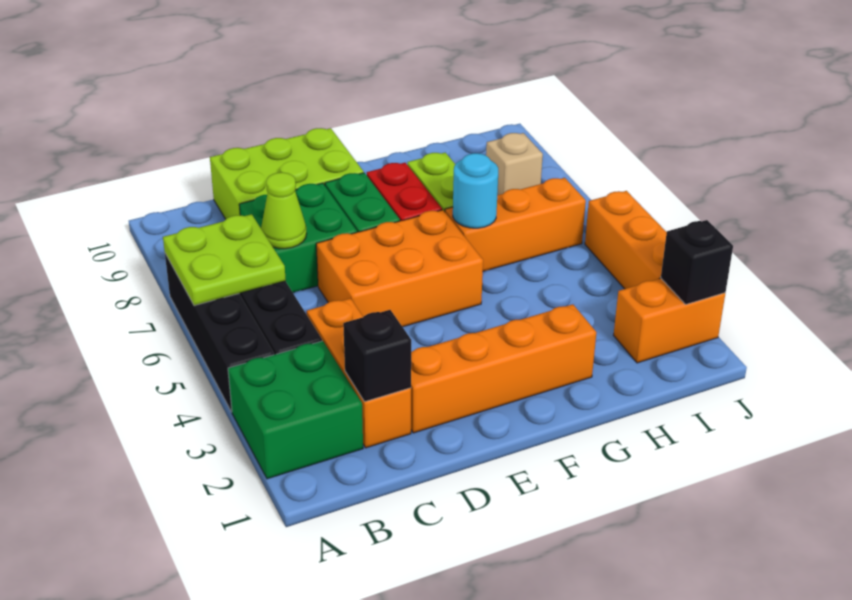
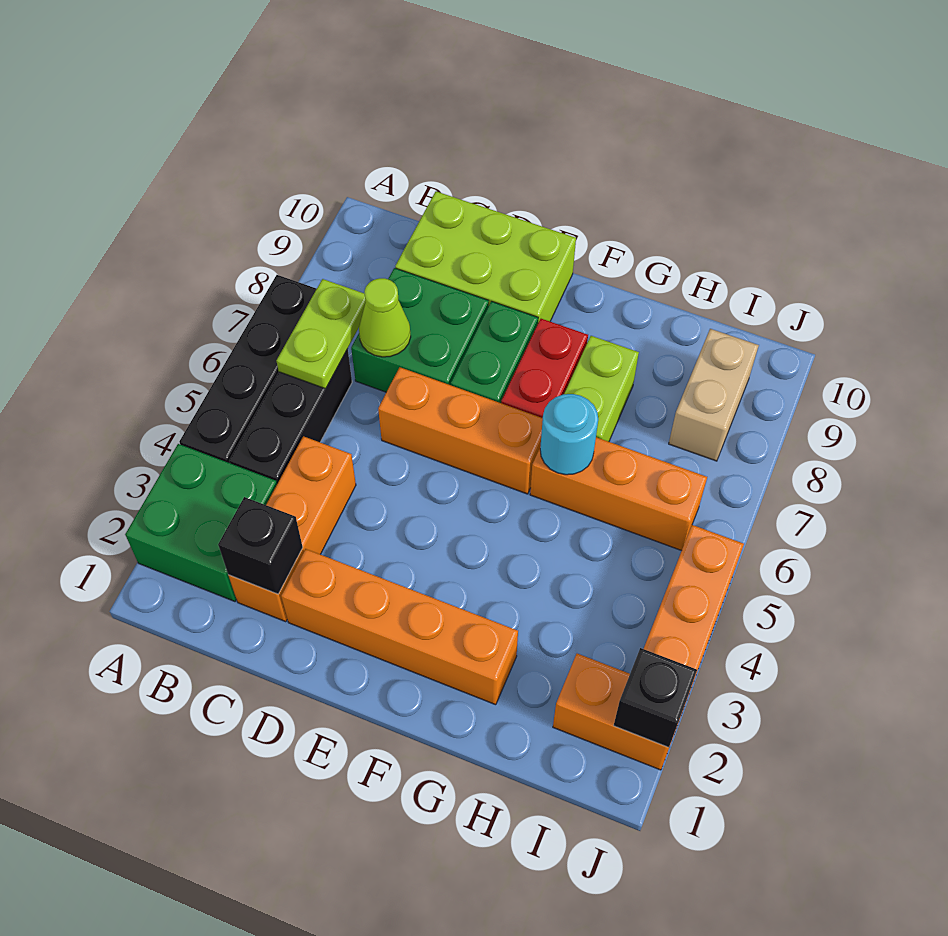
lime 2x2 plate [163,214,286,306] -> lime 1x2 plate [276,279,366,389]
orange 2x3 brick [316,210,483,327] -> orange 1x3 brick [378,367,543,494]
tan 1x1 brick [486,133,543,195] -> tan 1x2 brick [669,329,759,461]

